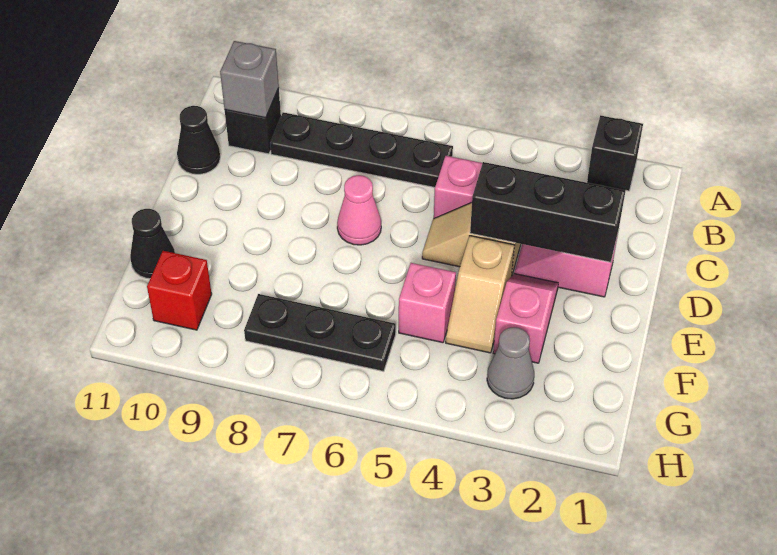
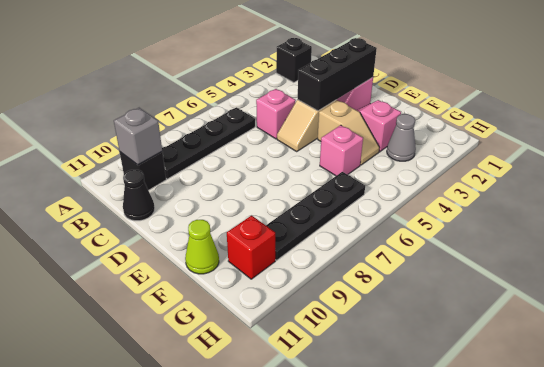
pink 1x1 cone [337,175,381,245] -> none
black 1x1 cone [130,209,175,279] -> lime 1x1 cone [185,220,219,274]
black 1x3 plate [244,294,396,371] -> black 1x4 plate [266,172,365,260]

